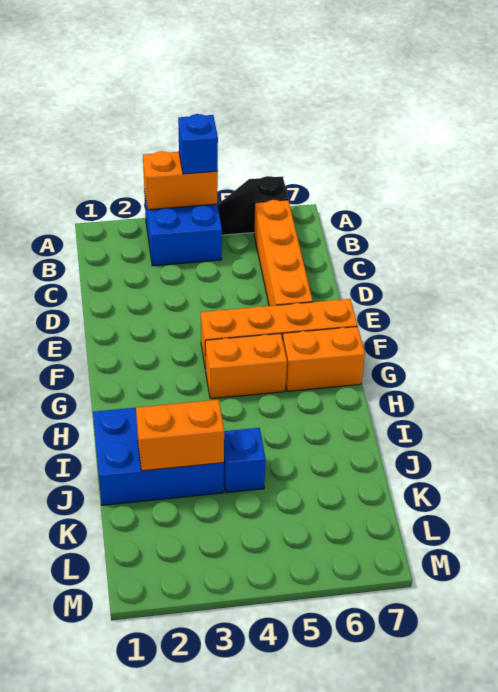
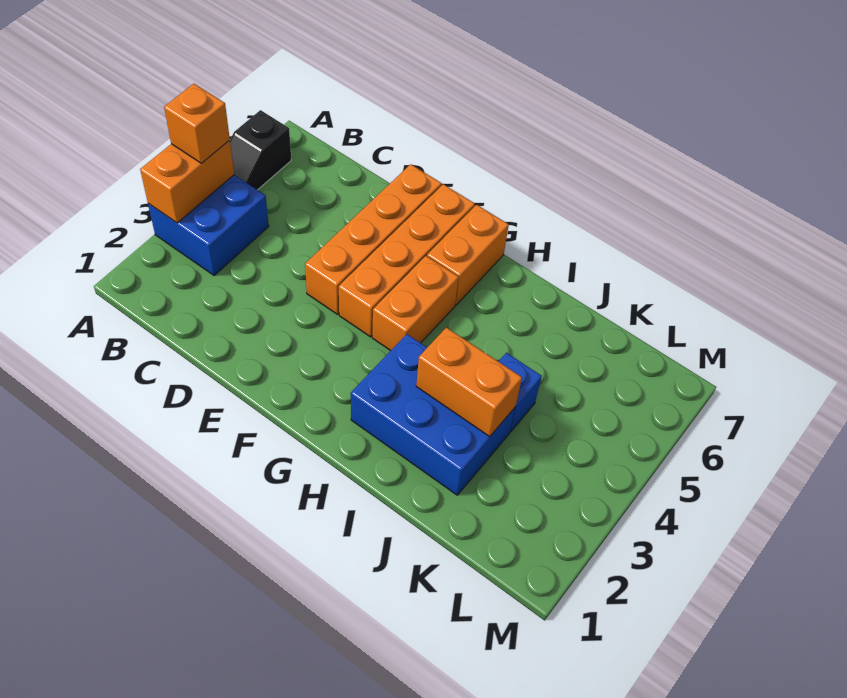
blue 1x1 brick [178,114,218,174] -> orange 1x1 brick [164,84,230,163]
orange 1x4 brick [254,200,313,306] -> orange 1x4 brick turned to [305,164,442,314]
blue 2x3 brick [93,408,224,505] -> blue 2x3 brick turned to [351,334,515,495]
orange 1x2 brick [136,400,224,471] -> orange 1x2 brick turned to [416,328,522,437]

